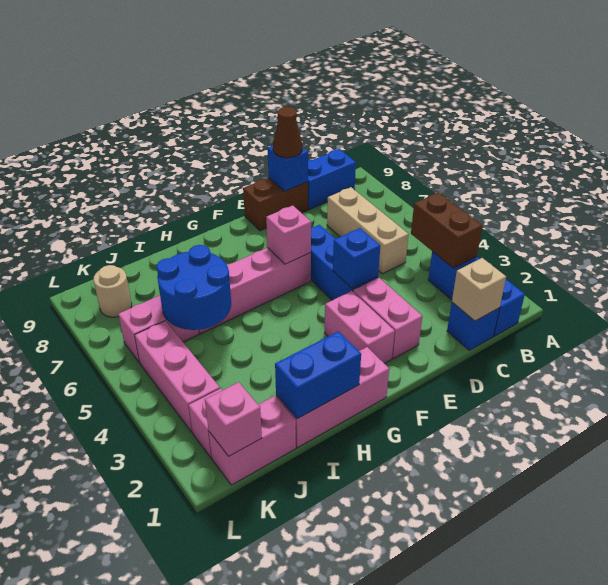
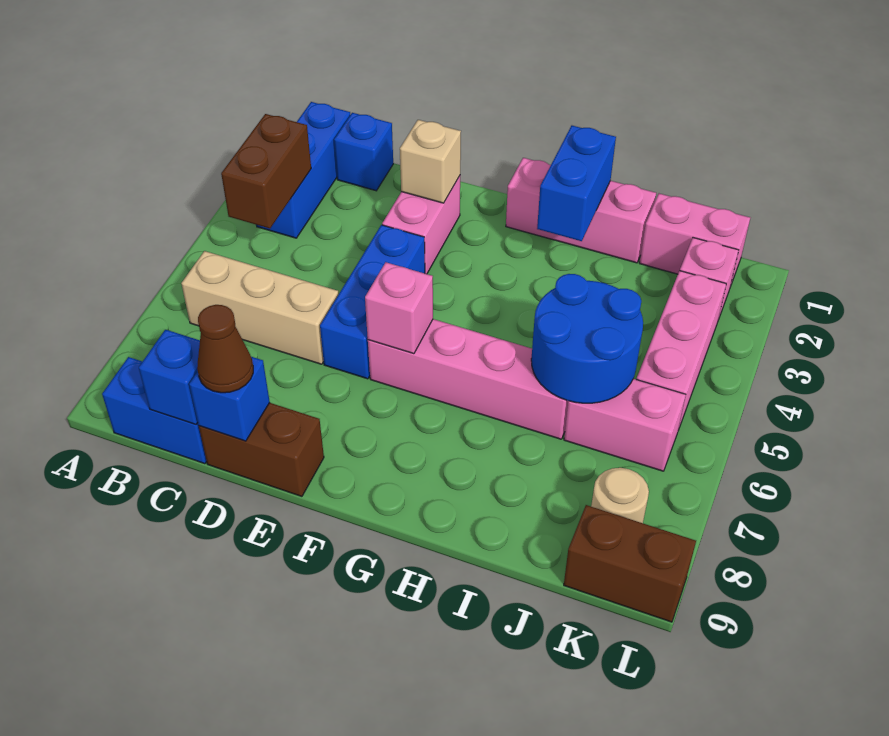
tan 1x1 brick [452,258,506,321] -> tan 1x1 brick moved to [400,120,461,203]
tan 1x3 brick [327,187,409,274] -> tan 1x3 brick turned to [181,251,339,364]
blue 1x1 brick [333,228,380,289] -> blue 1x1 brick moved to [139,330,200,424]
pink 1x2 brick [325,291,395,364] -> none
blue 1x2 brick [275,331,361,419] -> blue 1x2 brick turned to [537,126,616,241]
pink 1x1 brick [205,382,262,456] -> none
none -> brown 1x2 brick [564,505,696,622]

